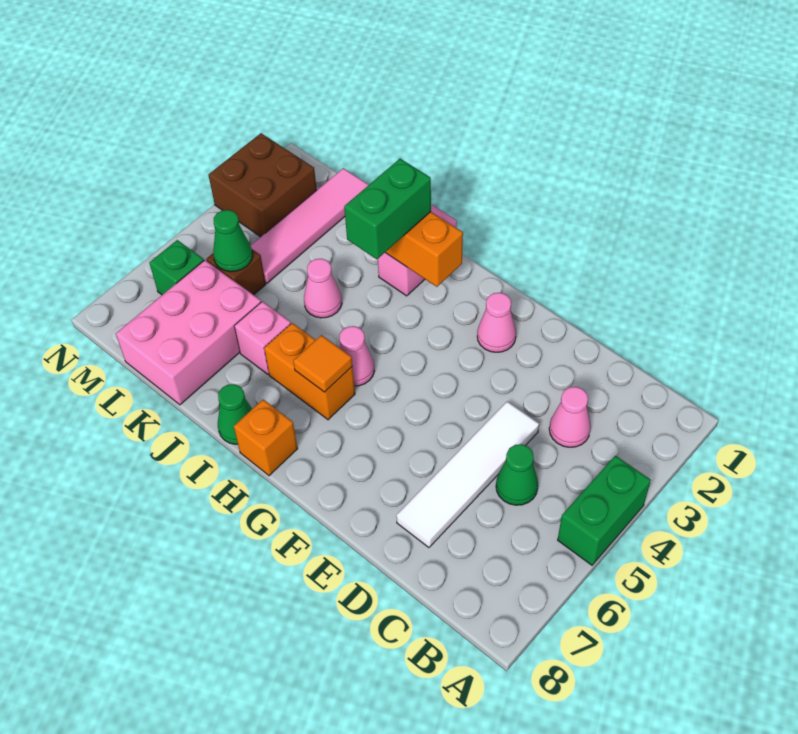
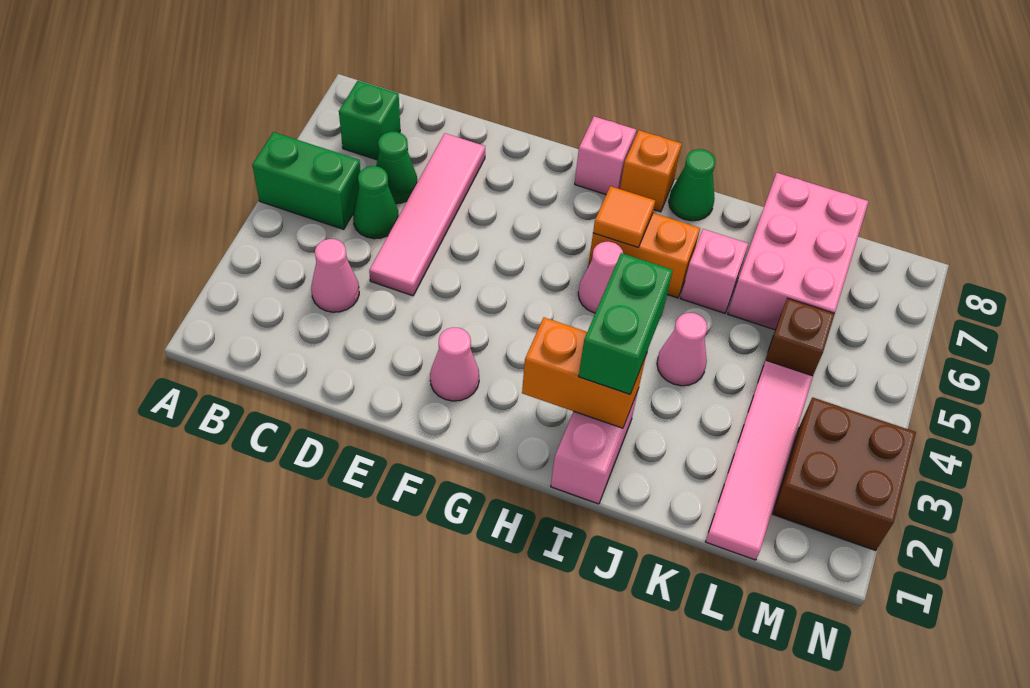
green 1x2 brick [558,456,651,565] -> green 1x2 brick turned to [252,132,360,229]
white 1x4 tile [396,402,539,548] -> pink 1x4 tile [369,133,485,296]
none -> pink 1x1 brick [575,116,636,194]
green 1x1 cone [213,210,252,272] -> green 1x1 cone moved to [376,132,417,204]
green 1x1 brick [149,240,204,295] -> green 1x1 brick moved to [339,81,400,160]

